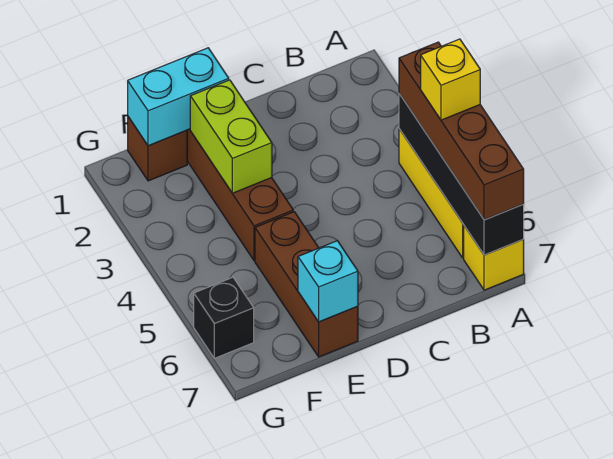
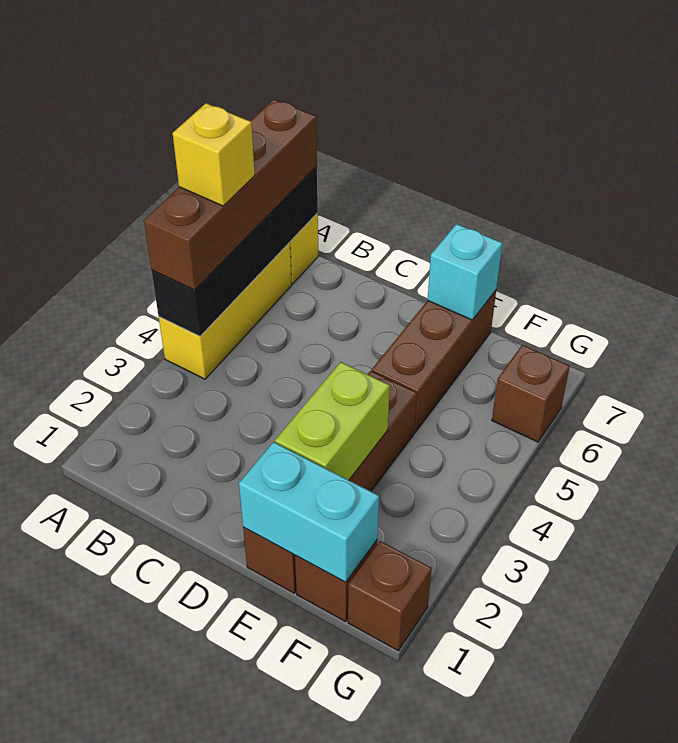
none -> brown 1x1 brick [348,541,432,651]
black 1x1 brick [194,277,254,358] -> brown 1x1 brick [492,345,570,442]

